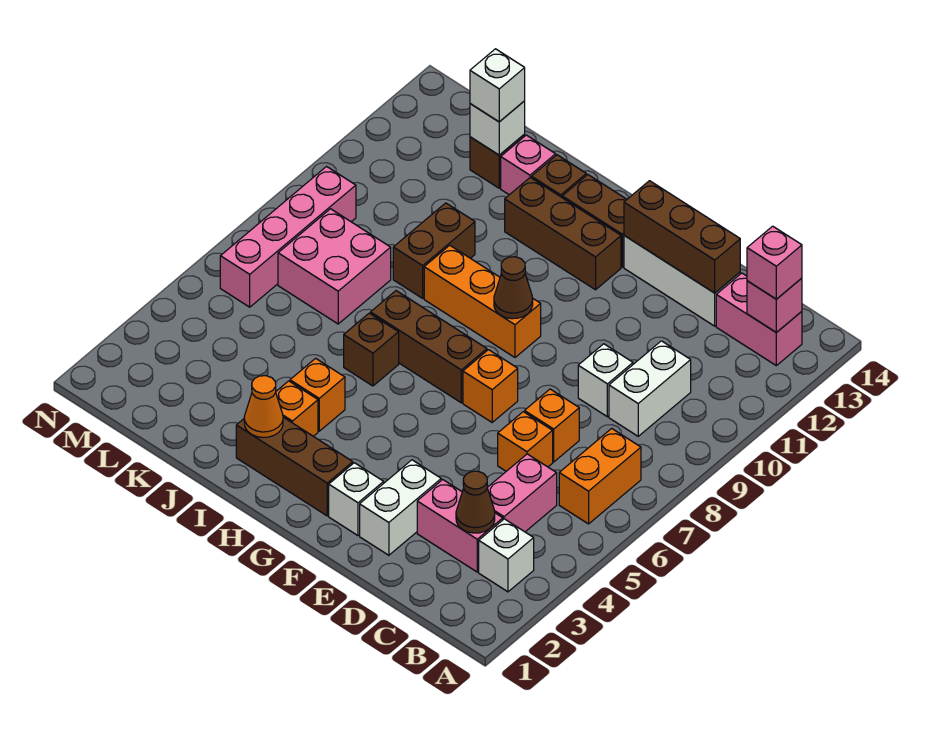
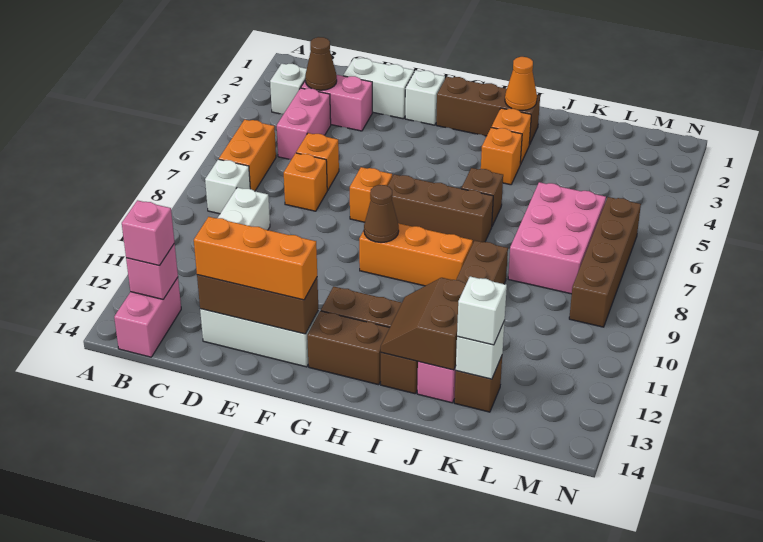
pink 1x2 brick [716,273,802,366] -> pink 1x2 brick turned to [114,278,181,357]
white 1x1 brick [578,344,633,417] -> white 1x1 brick moved to [205,159,250,214]
none -> orange 1x3 brick [194,217,317,300]
white 1x2 brick [360,460,441,555] -> white 1x2 brick turned to [343,58,414,119]
none -> brown 2x2 slope [381,278,466,370]
pink 2x2 brick [278,209,391,324] -> pink 2x3 brick [508,182,606,294]
pink 1x4 brick [220,167,356,307] -> brown 1x4 brick [569,197,641,327]

